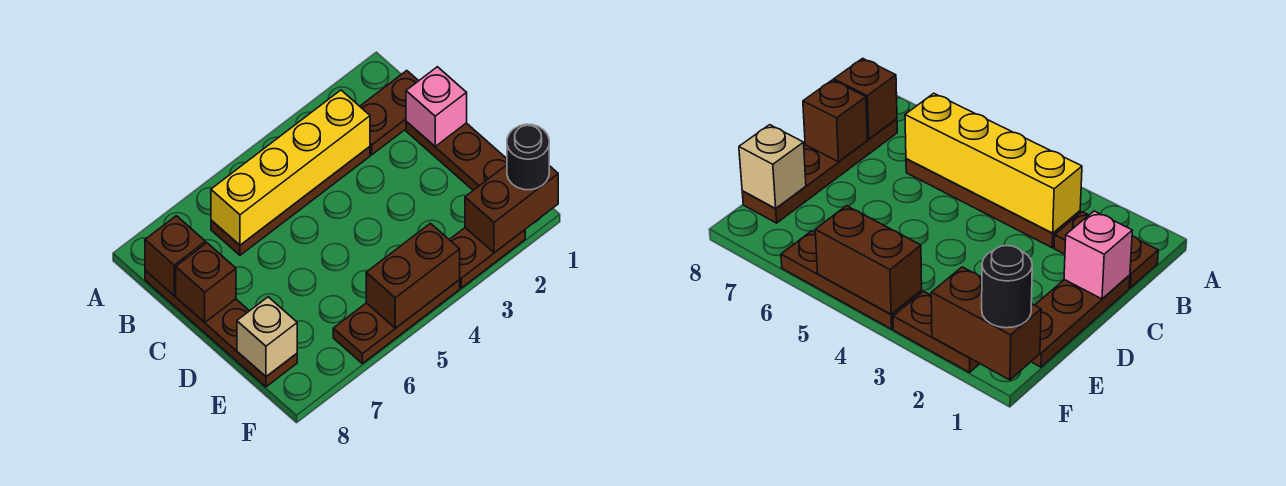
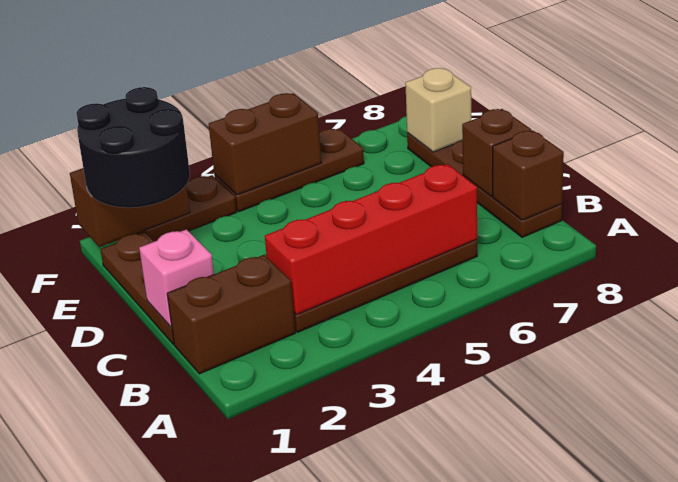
brown 1x2 plate [360,71,418,155] -> brown 1x2 brick [167,255,295,374]
yellow 1x4 brick [211,90,370,245] -> red 1x4 brick [265,164,477,315]
black 1x1 round brick [507,124,549,190] -> black 2x2 round brick [77,87,190,208]

